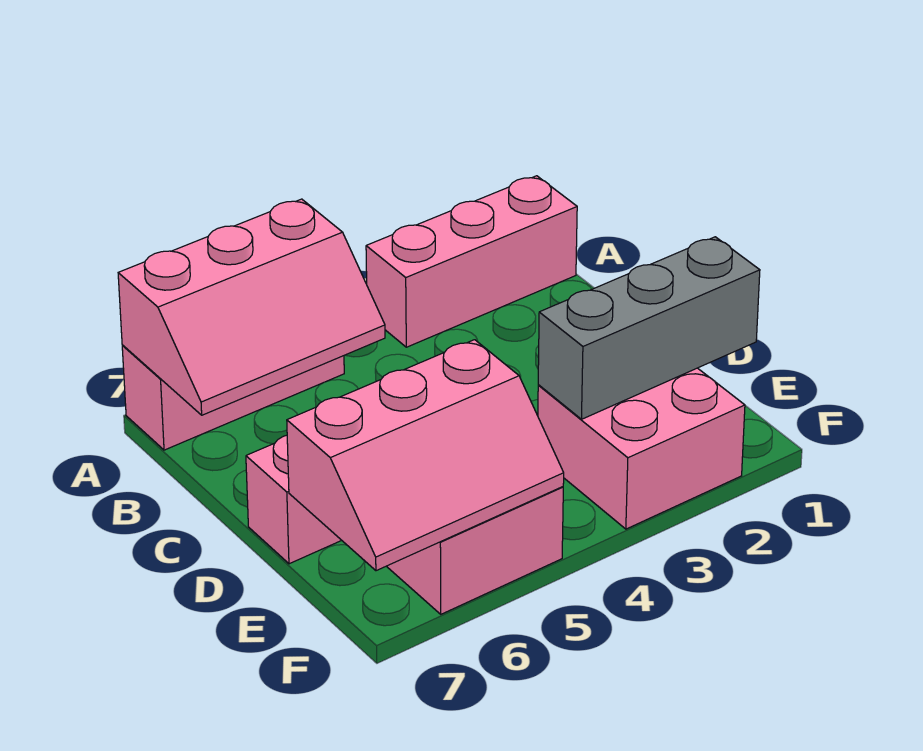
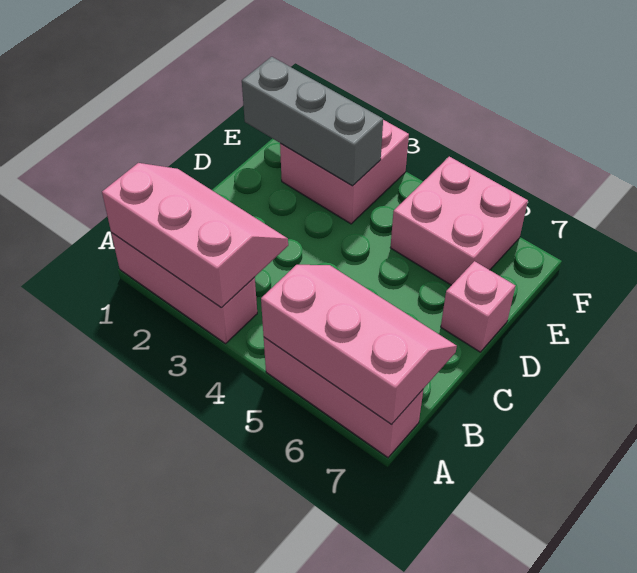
pink 2x3 slope [287,340,564,571] -> pink 2x3 slope moved to [102,163,288,307]

